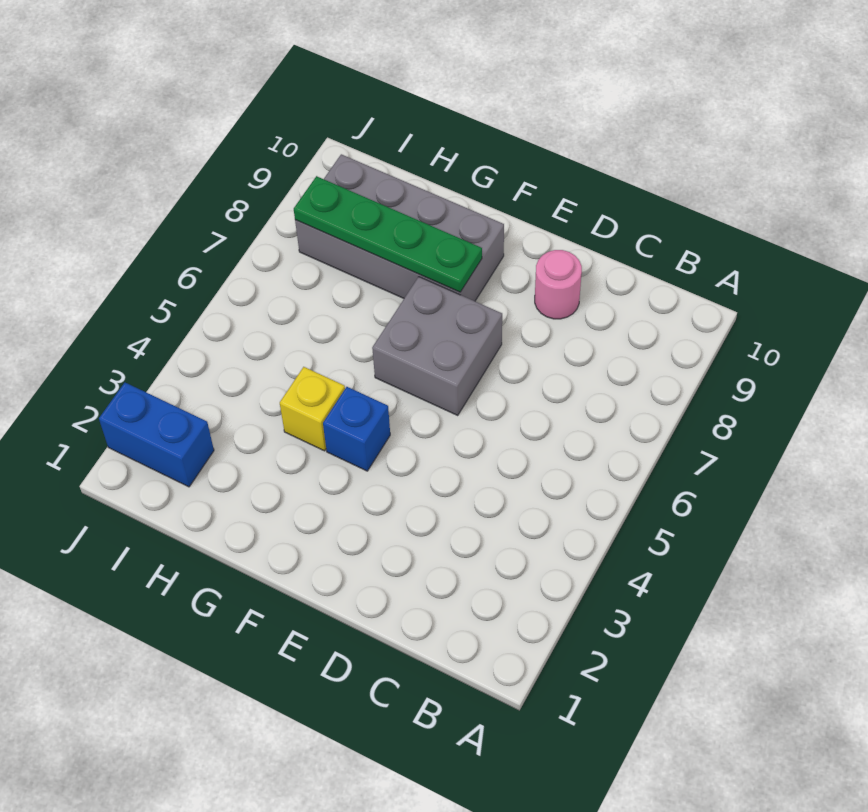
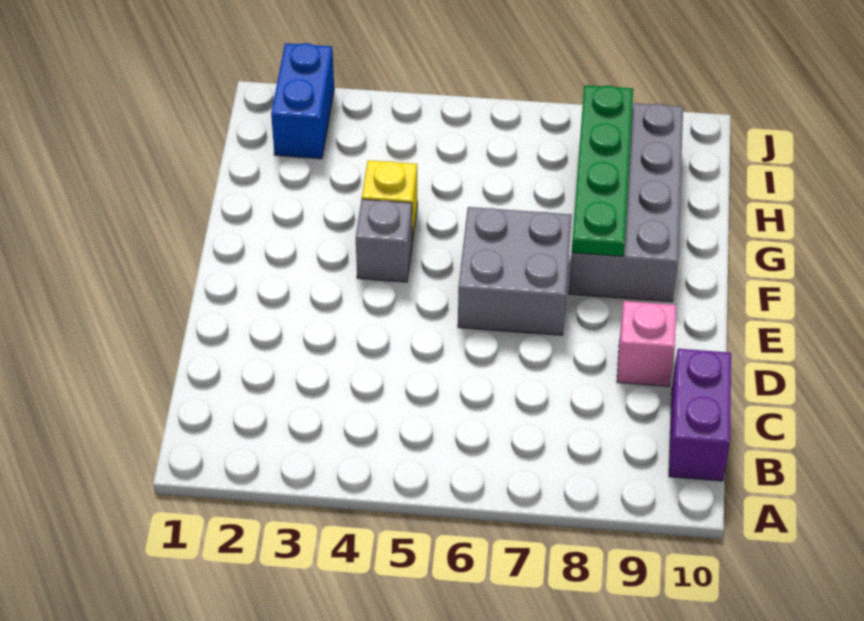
none -> purple 1x2 brick [669,349,731,481]
pink 1x1 round brick [535,250,582,319] -> pink 1x1 brick [617,301,676,386]
blue 1x1 brick [323,387,390,471] -> grey 1x1 brick [356,199,412,282]

